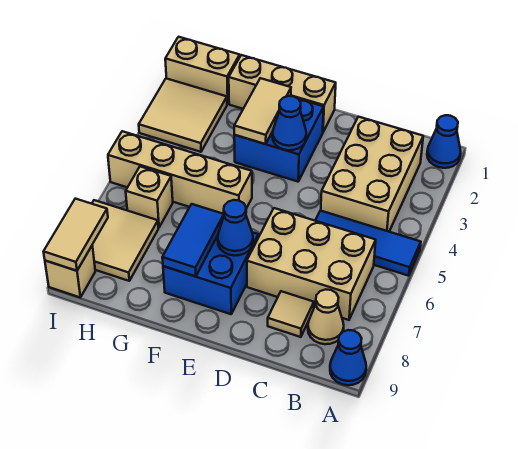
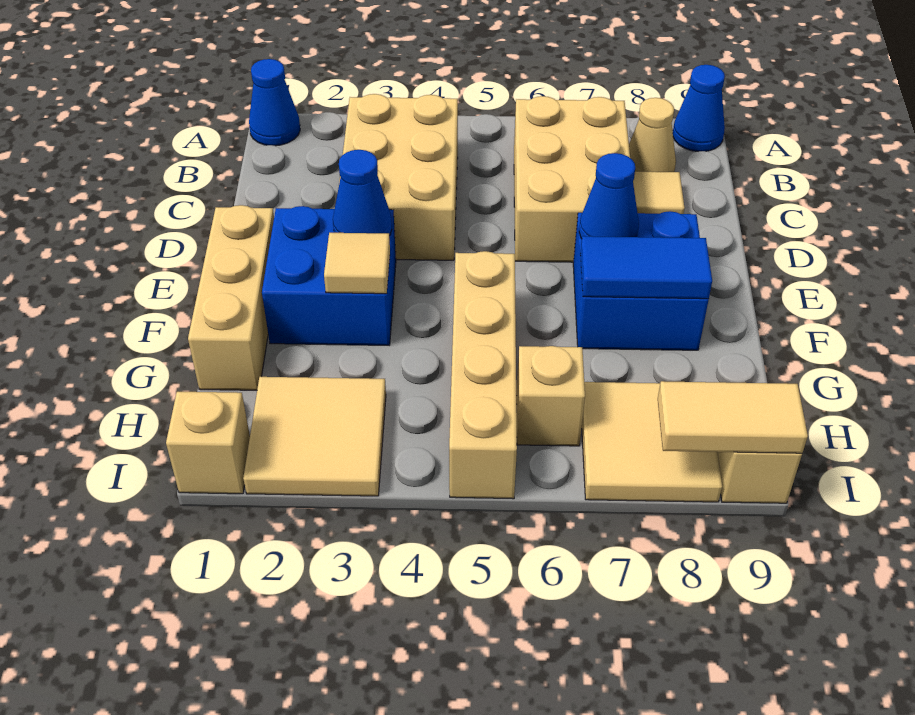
blue 1x3 tile [315,211,421,276] -> none
tan 2x3 brick [321,117,423,232] -> tan 2x3 brick turned to [339,94,458,260]
tan 1x2 tile [234,78,291,144] -> tan 1x1 tile [324,233,390,294]
tan 1x2 brick [165,37,240,104] -> tan 1x1 brick [166,392,250,494]

